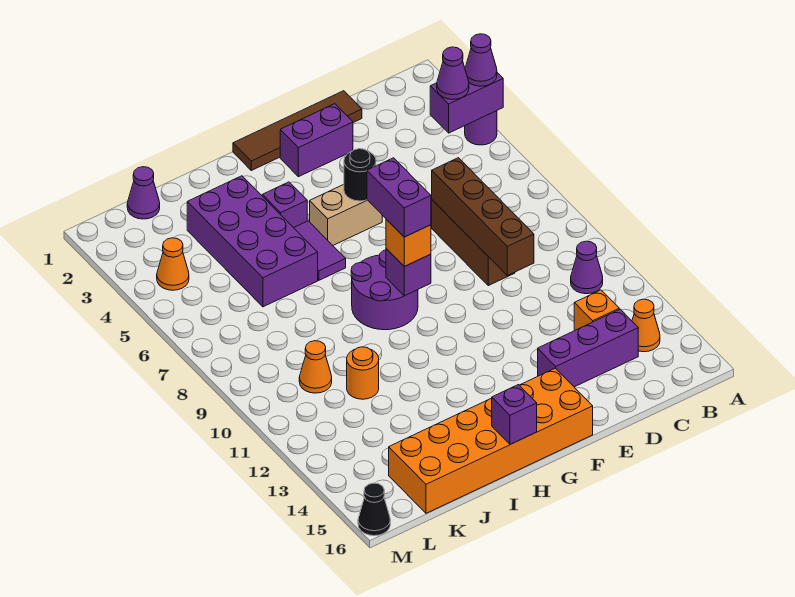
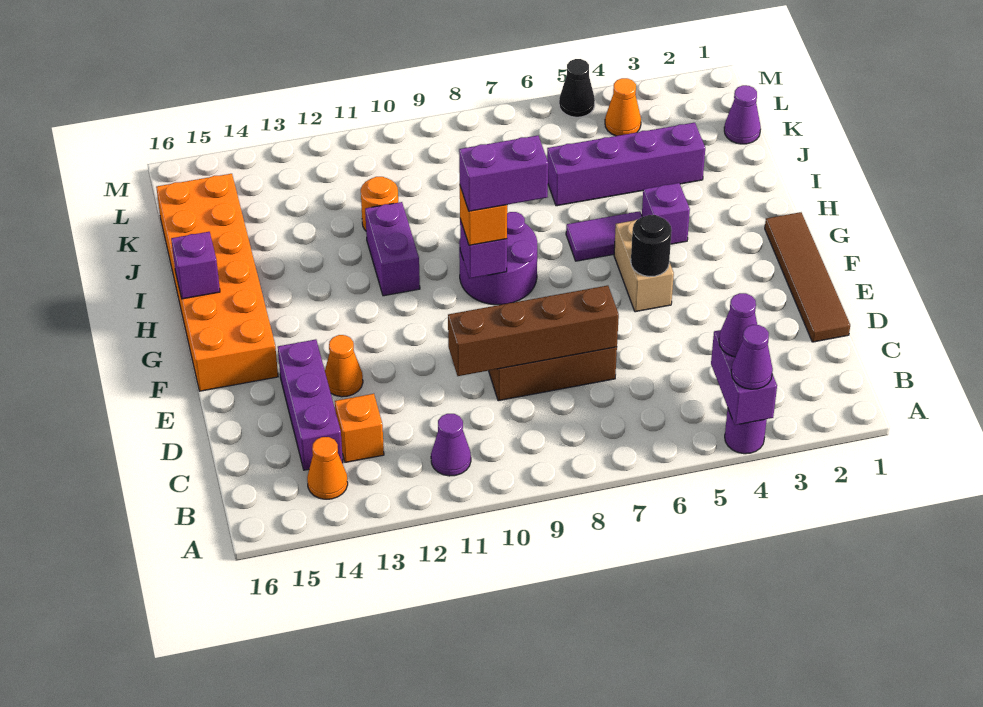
purple 1x2 brick [280,104,353,177] -> purple 1x2 brick moved to [365,202,420,296]
purple 2x4 brick [187,176,318,307] -> purple 1x4 brick [547,123,705,206]
orange 1x1 cone [299,341,332,393] -> orange 1x1 cone moved to [325,335,363,397]
black 1x1 cone [358,483,390,536] -> black 1x1 cone moved to [559,59,595,117]

